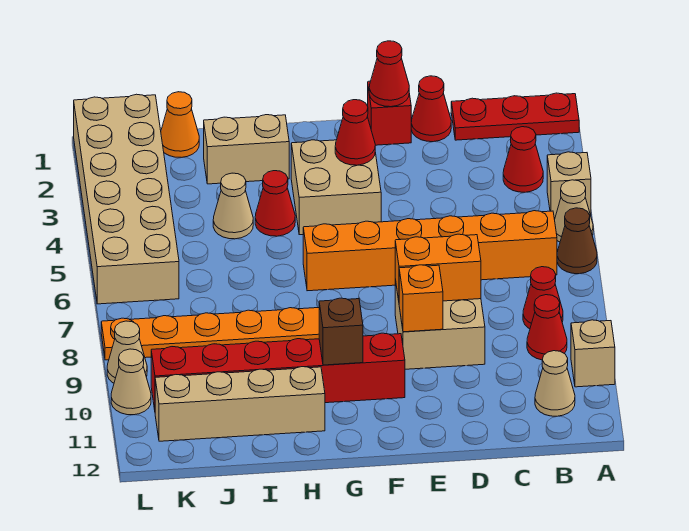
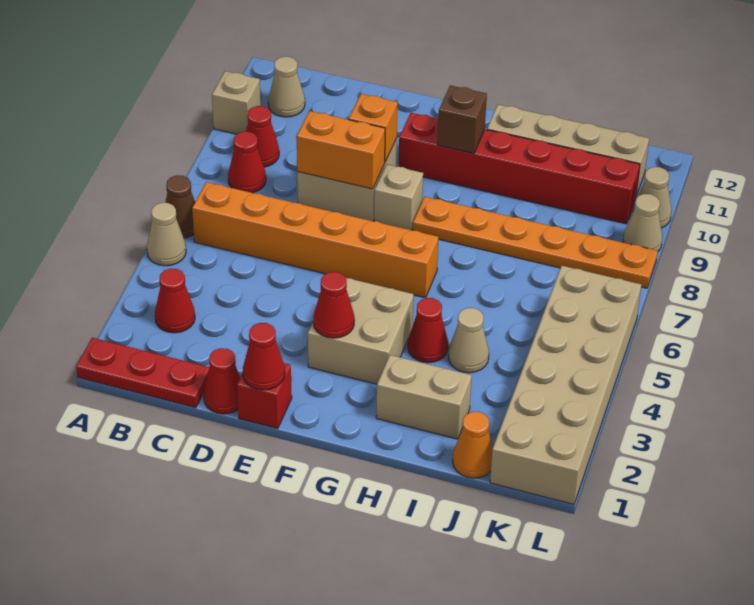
tan 1x1 brick [547,152,591,219] -> tan 1x1 brick moved to [374,165,423,230]

